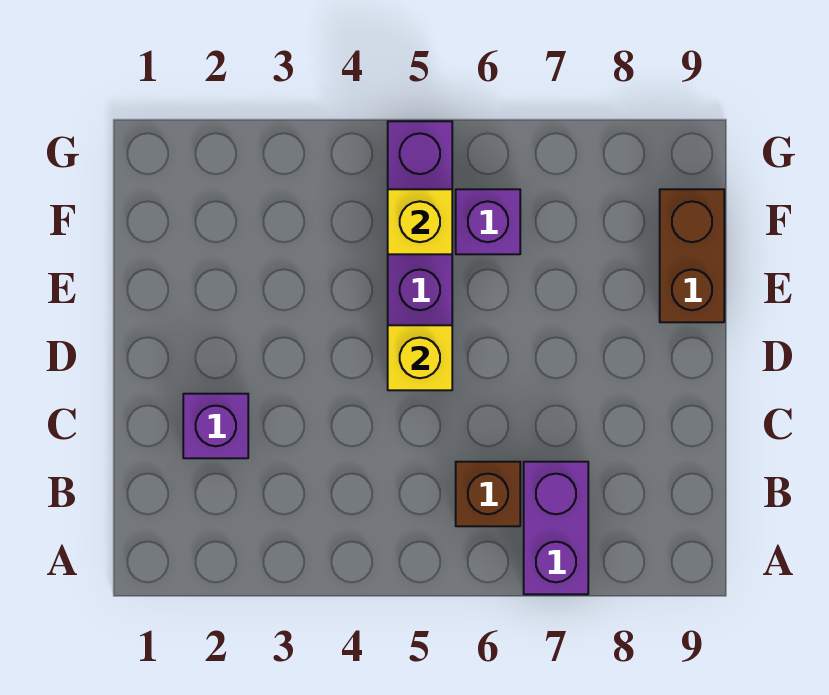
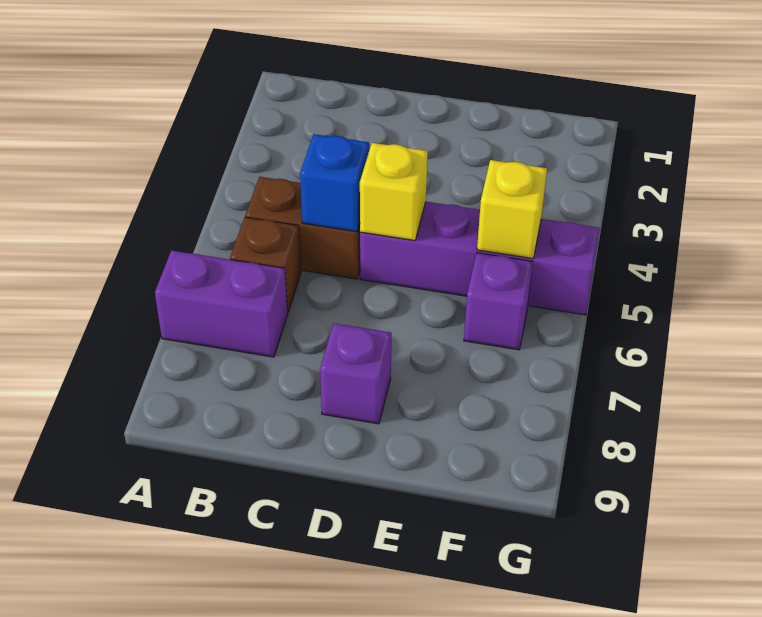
purple 1x1 brick [183,394,248,458] -> purple 1x1 brick moved to [320,323,391,424]
none -> blue 1x1 brick [300,134,369,232]
brown 1x2 brick [660,189,724,322] -> brown 1x2 brick moved to [245,177,360,279]

